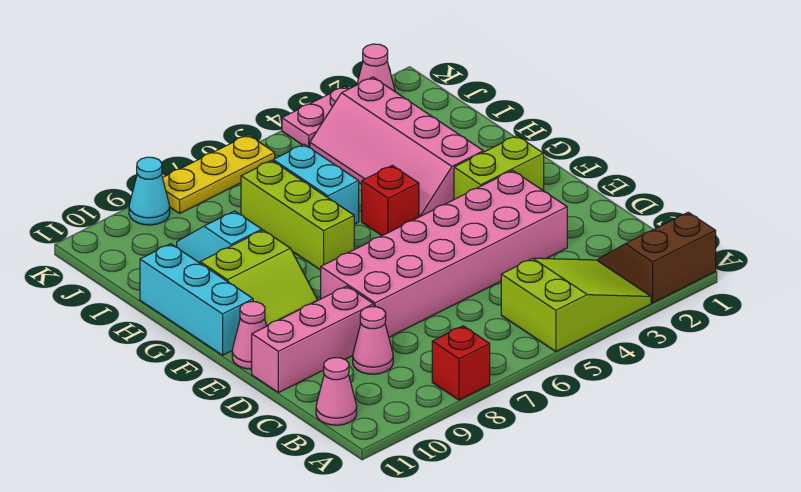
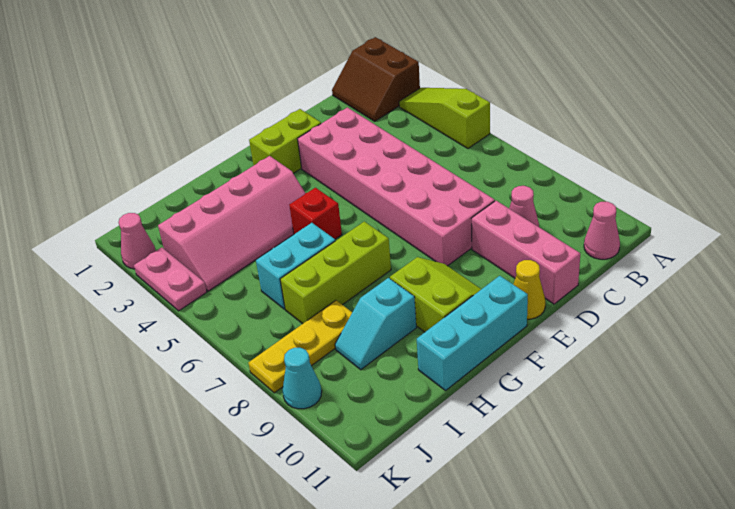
lime 2x3 slope [501,258,651,352] -> lime 1x3 slope [399,88,490,148]
red 1x1 brick [432,326,490,400] -> none
pink 1x1 cone [232,302,267,369] -> yellow 1x1 cone [513,260,545,319]
lime 1x2 brick [454,136,544,199] -> lime 1x2 brick turned to [249,109,321,173]
yellow 1x3 plate [163,135,275,213] -> yellow 1x3 plate turned to [248,300,352,393]

